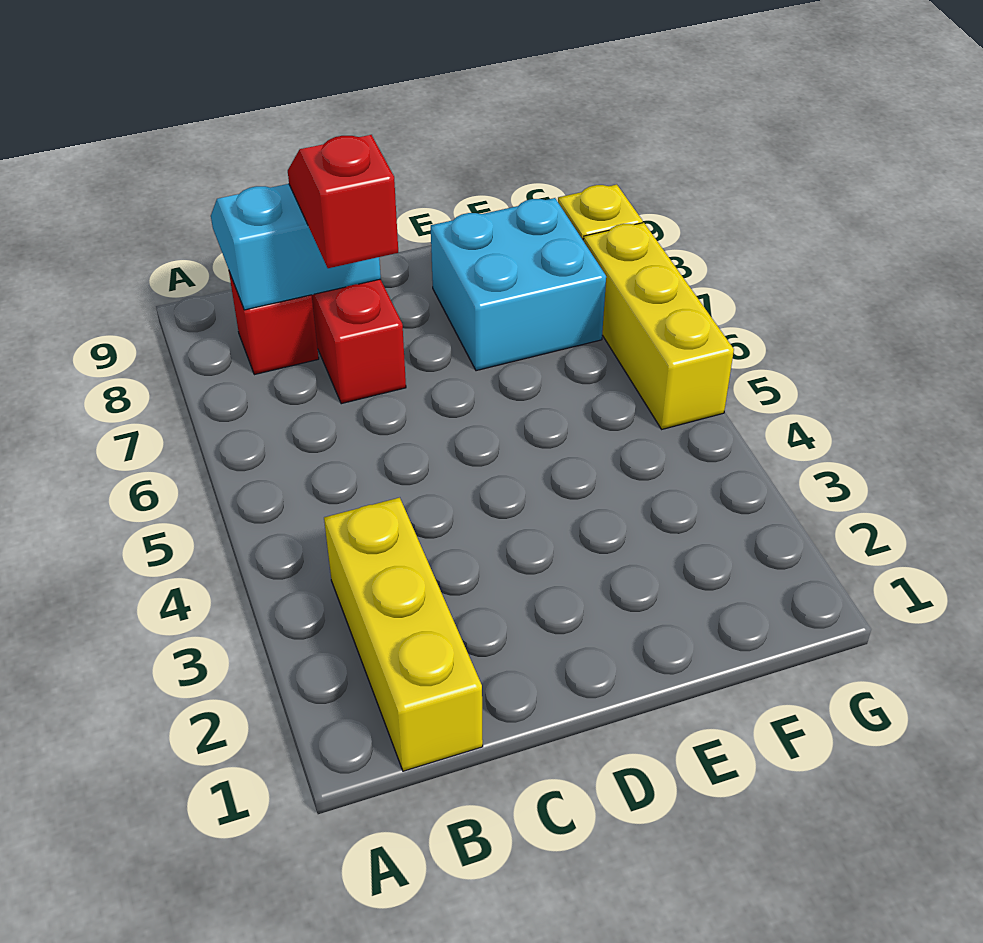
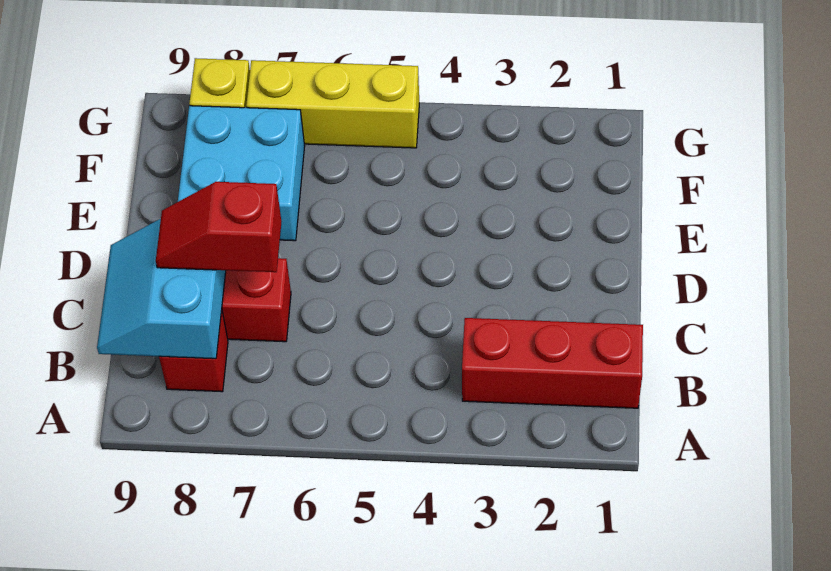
yellow 1x3 brick [324,498,483,771] -> red 1x3 brick [462,318,643,408]

